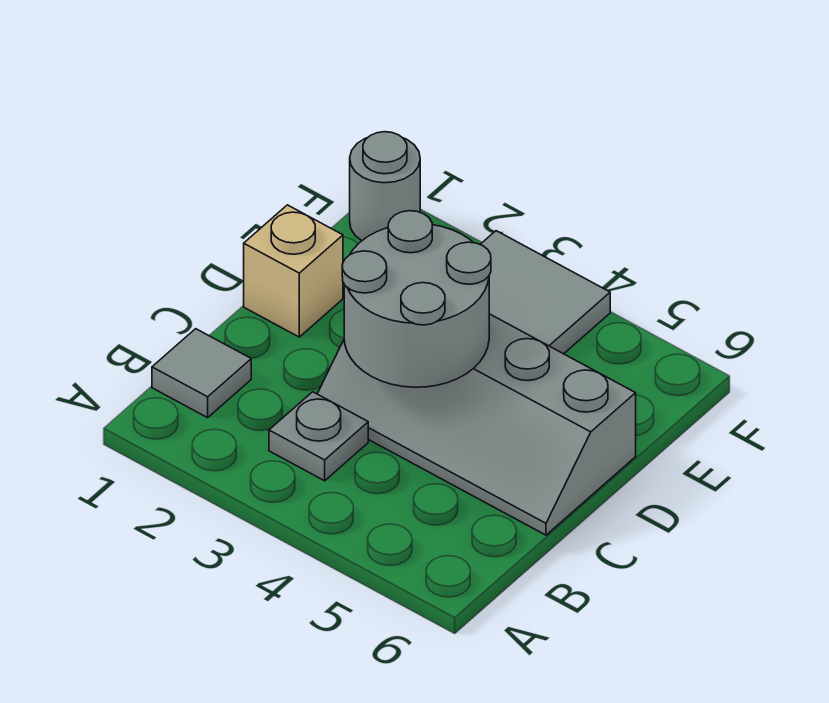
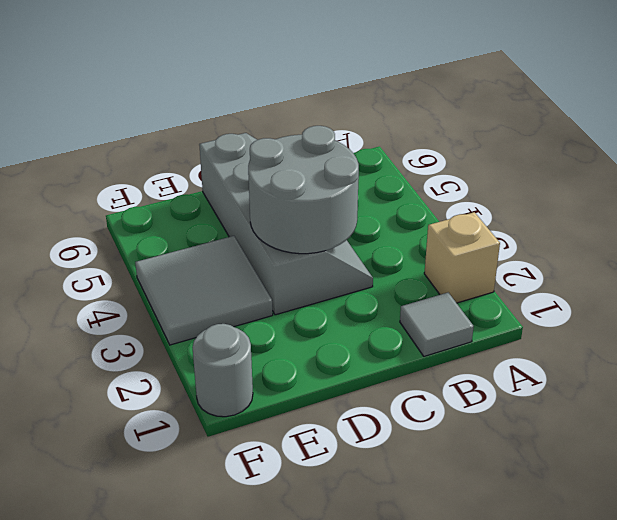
grey 1x1 plate [269,392,368,481] -> none
tan 1x1 brick [244,205,343,337] -> tan 1x1 brick moved to [424,212,500,303]

